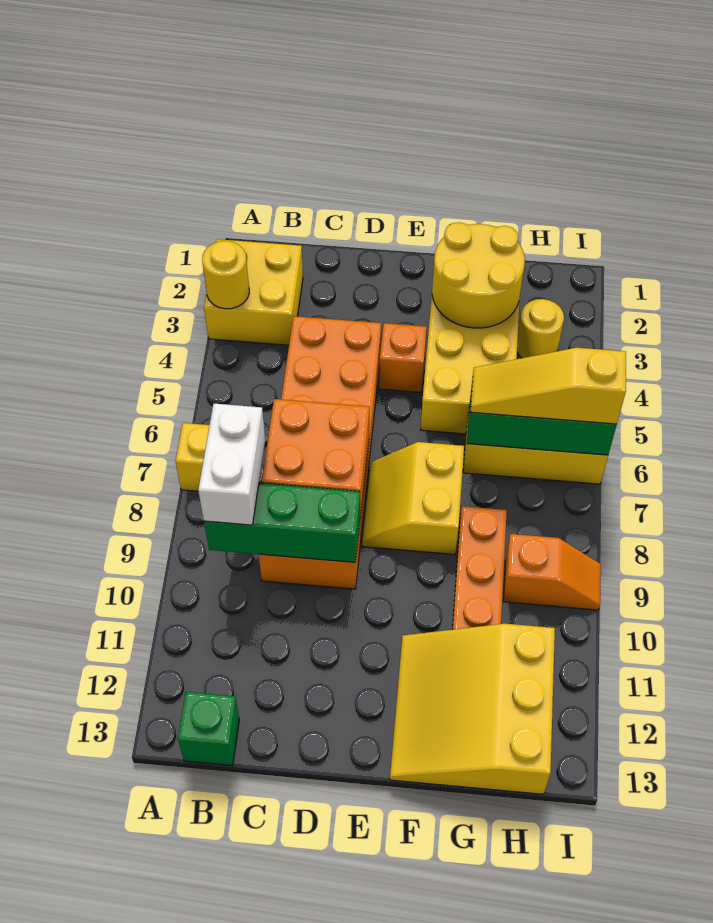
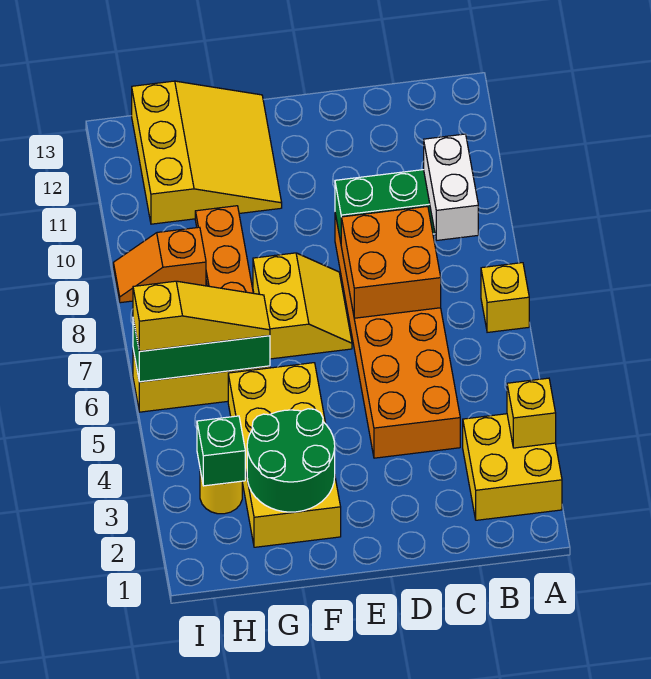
yellow 1x1 round brick [202,241,249,309] -> yellow 1x1 brick [507,378,556,448]
green 1x1 brick [178,692,239,766] -> green 1x1 brick moved to [197,416,245,486]
orange 1x1 brick [379,323,427,392] -> none
yellow 2x2 round brick [432,222,525,328] -> green 2x2 round brick [247,409,335,512]

